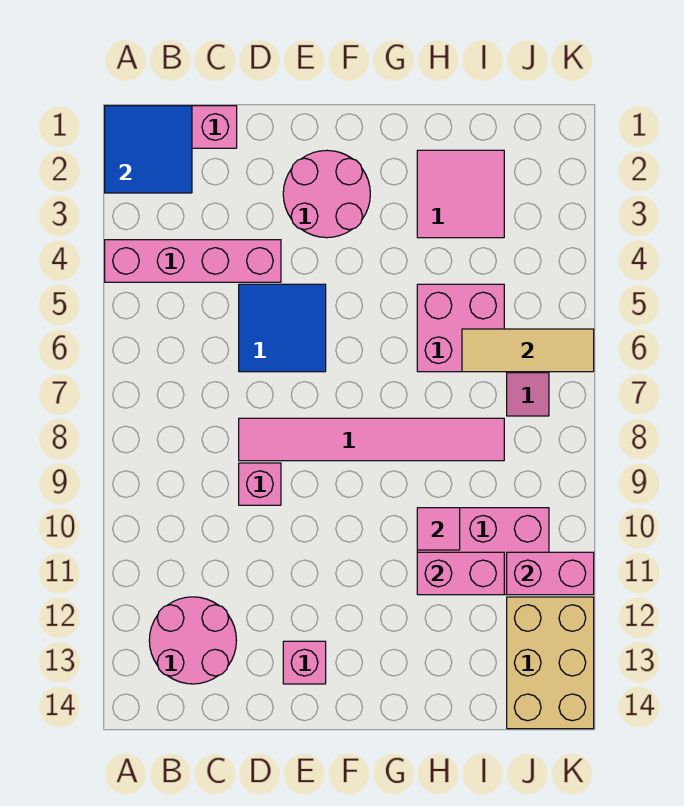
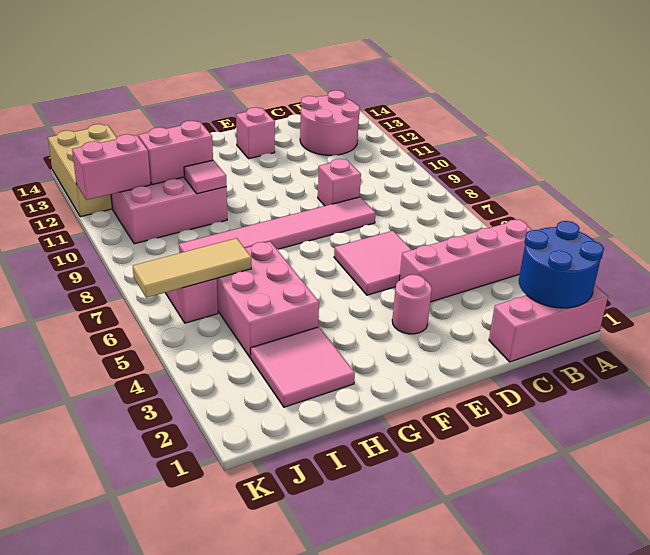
blue 2x2 tile [105,106,192,193] -> blue 2x2 round brick [519,221,604,308]
blue 2x2 tile [239,284,326,372] -> pink 2x2 tile [334,231,411,295]
pink 2x2 round brick [283,150,370,238] -> pink 1x1 round brick [392,275,432,334]
pink 2x2 brick [417,284,504,372] -> pink 2x3 brick [217,241,319,358]

